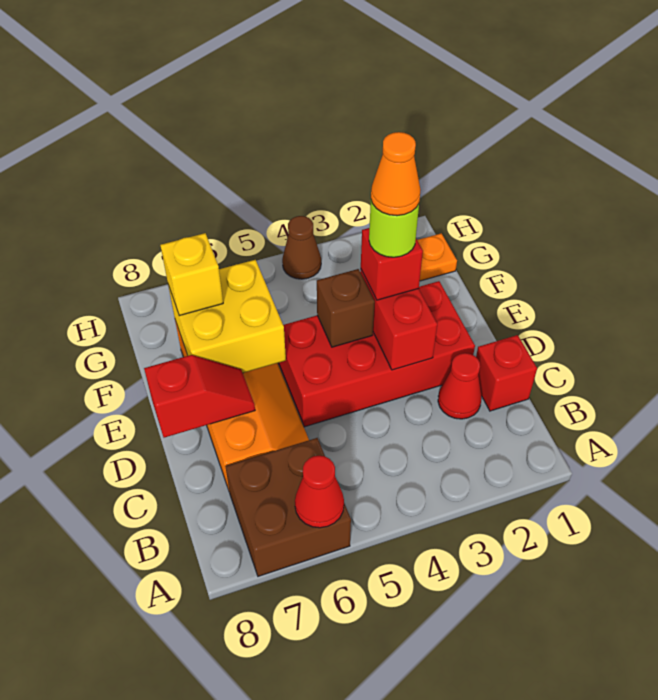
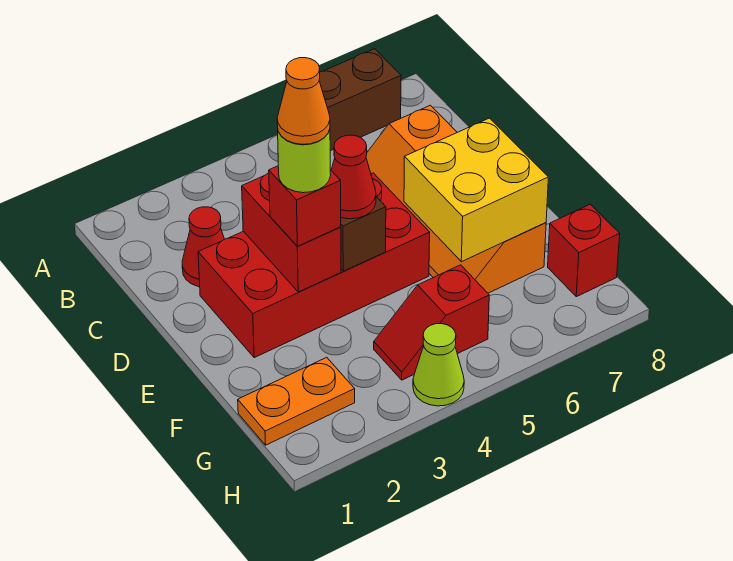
brown 2x2 brick [225,438,351,576] -> brown 1x2 brick [319,49,401,151]
red 1x1 cone [295,456,344,528] -> red 1x1 cone moved to [331,135,376,219]
red 1x1 brick [476,335,537,411] -> red 1x1 brick moved to [548,204,620,297]
red 1x2 slope [144,355,255,438] -> red 1x2 slope moved to [374,265,489,380]
yellow 1x1 brick [160,233,223,316] -> none
brown 1x1 cone [282,216,321,279] -> lime 1x1 cone [413,324,464,406]

